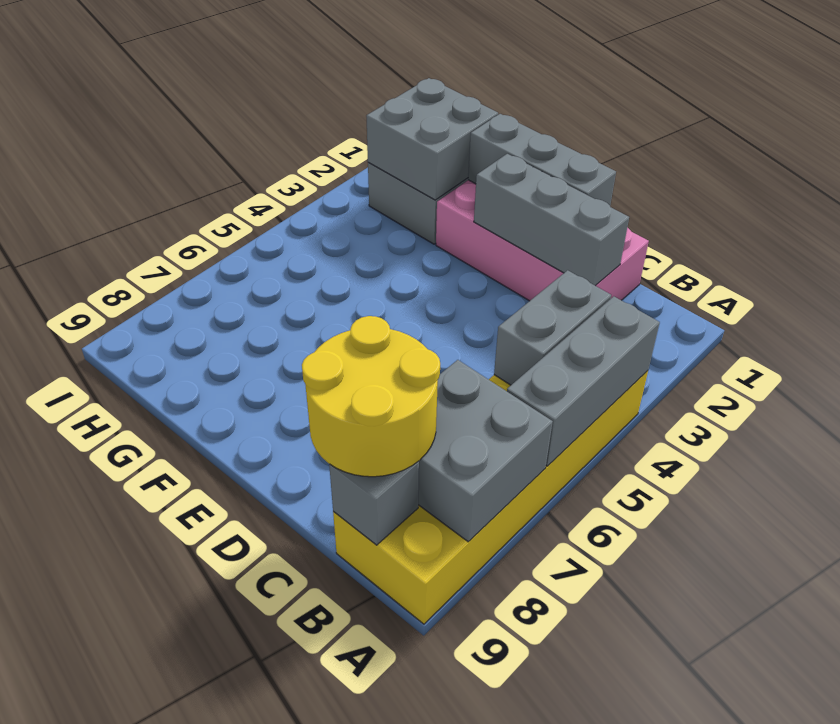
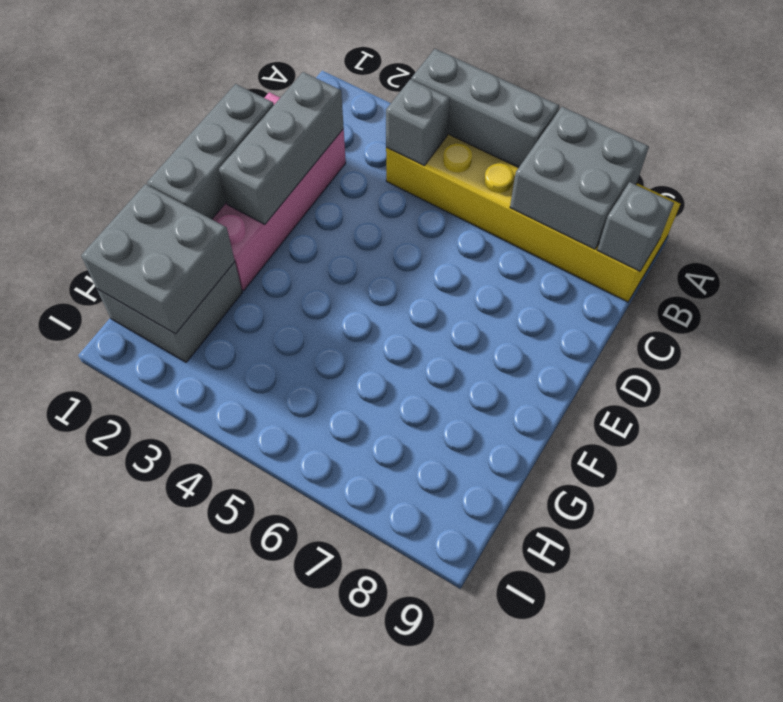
grey 1x2 brick [494,270,611,385] -> grey 1x1 brick [386,79,450,166]
yellow 2x2 round brick [302,316,440,477] -> none

